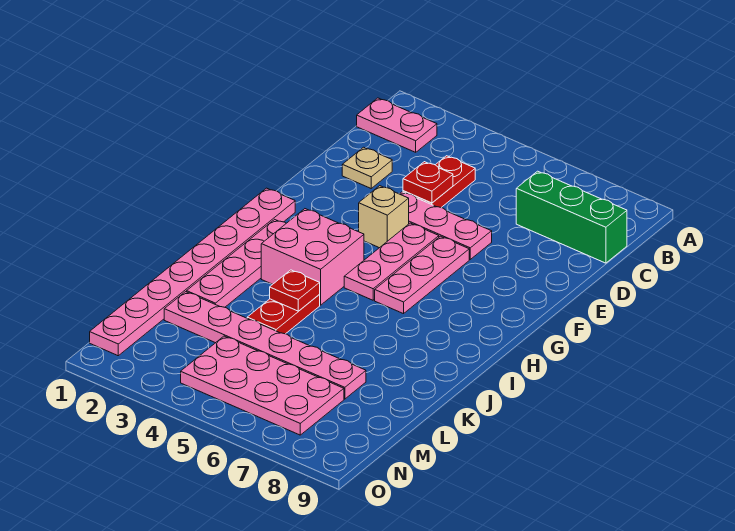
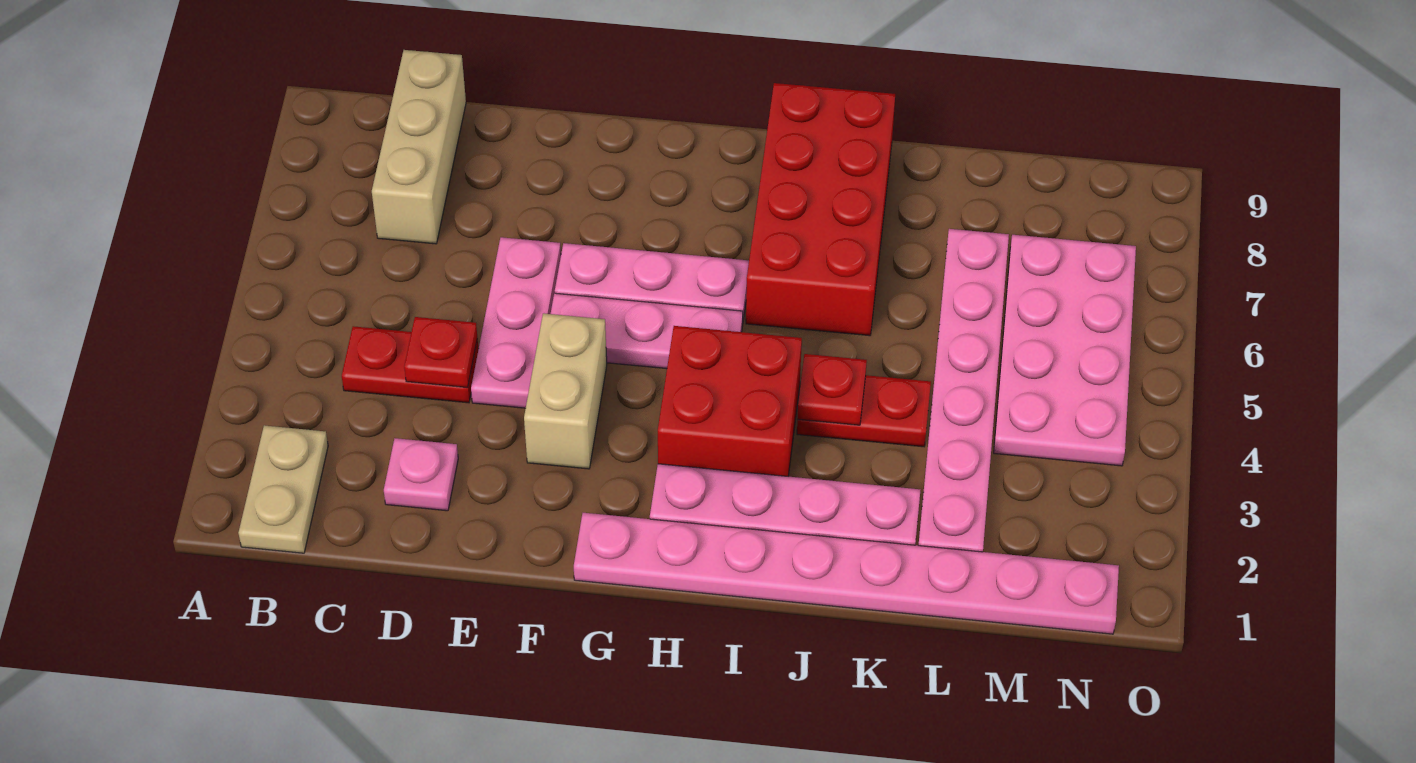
pink 1x2 plate [357,98,437,152] -> tan 1x2 plate [238,425,328,553]
green 1x3 brick [516,171,627,263] -> tan 1x3 brick [372,50,466,244]
tan 1x1 plate [342,147,392,188] -> pink 1x1 plate [384,438,458,511]
tan 1x1 brick [359,186,409,248] -> tan 1x2 brick [524,313,607,469]
pink 2x2 brick [261,209,364,305] -> red 2x2 brick [658,326,802,476]
none -> red 2x4 brick [746,83,895,336]

